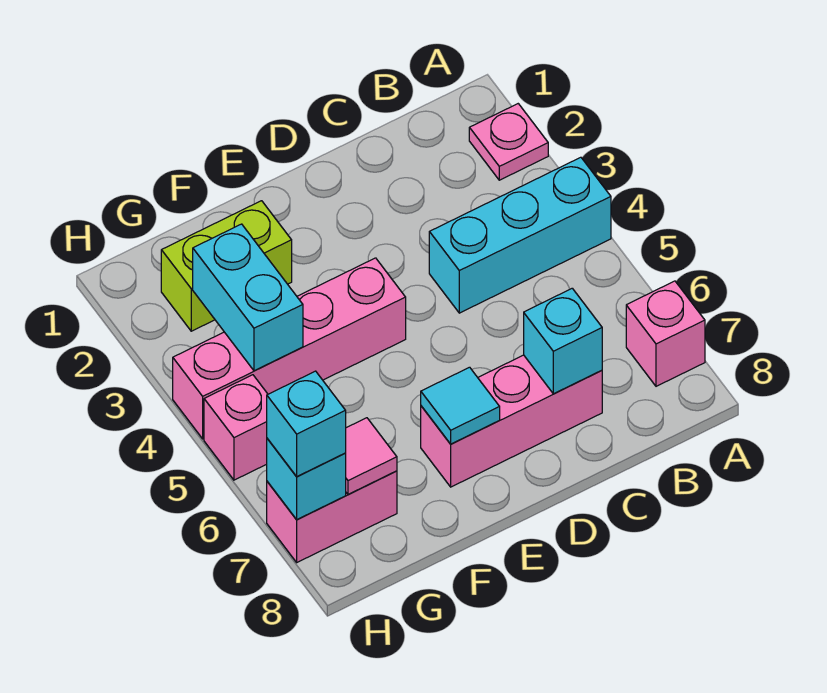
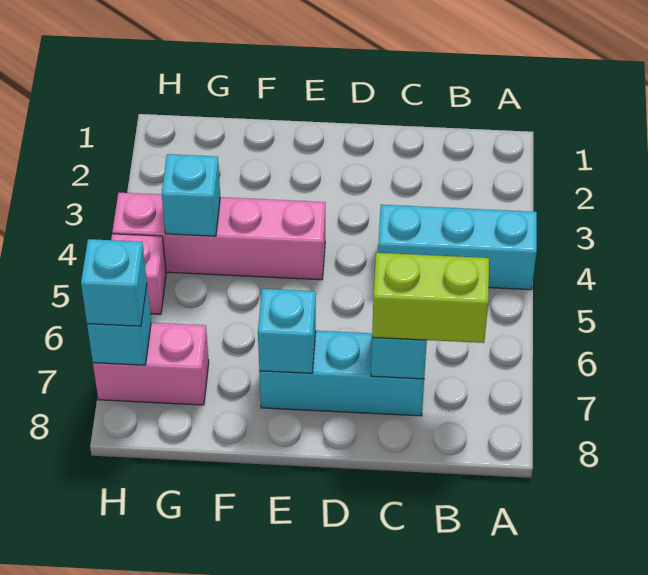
pink 1x1 plate [469,104,548,180] -> none
pink 1x1 brick [626,281,705,386] -> none
pink 1x3 brick [421,355,602,487] -> cyan 1x3 brick [259,331,424,416]
cyan 1x1 tile [421,367,500,444] -> cyan 1x1 brick [258,289,316,373]
lime 1x2 brick [161,201,292,331] -> lime 1x2 brick moved to [372,253,489,343]
cyan 1x2 brick [193,224,303,371] -> cyan 1x1 brick [162,154,220,236]
pink 1x1 tile [346,418,397,494] -> none

